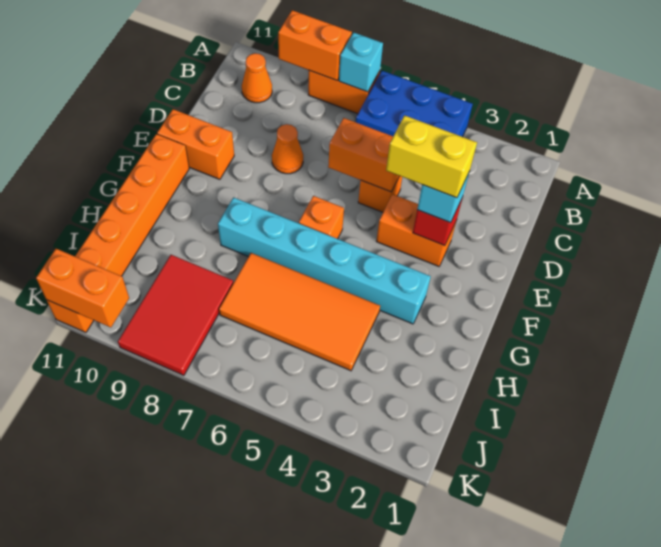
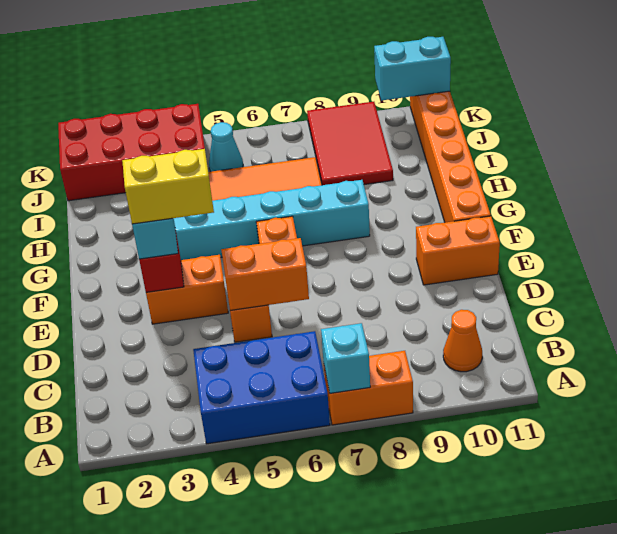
orange 1x2 brick [278,10,352,81] -> none
orange 1x1 cone [272,124,303,174] -> none
none -> red 2x4 brick [58,104,205,201]
none -> cyan 1x1 cone [209,122,243,172]
orange 1x2 brick [36,249,129,327] -> cyan 1x2 brick [374,37,451,101]

